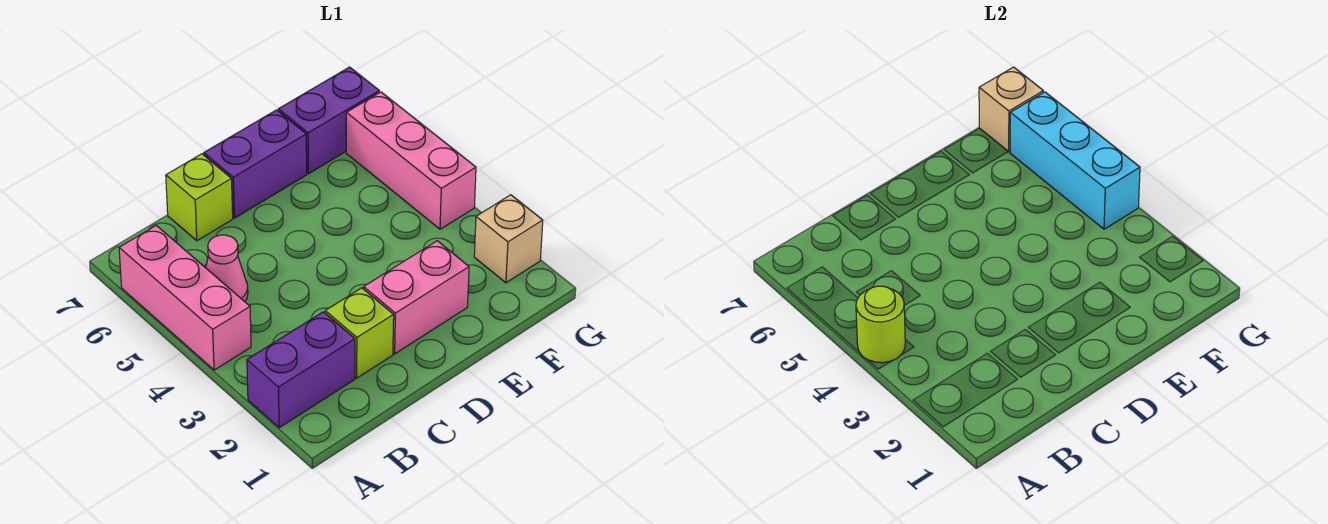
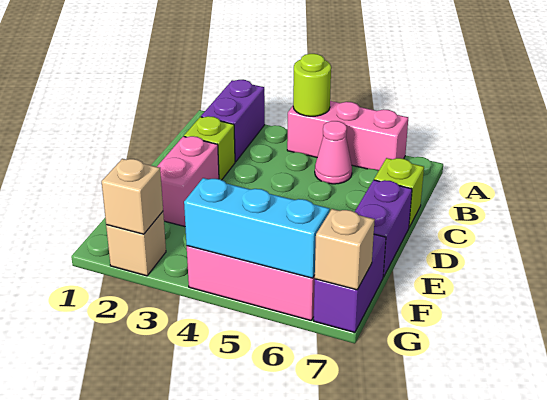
none -> tan 1x1 brick [102,159,163,234]

